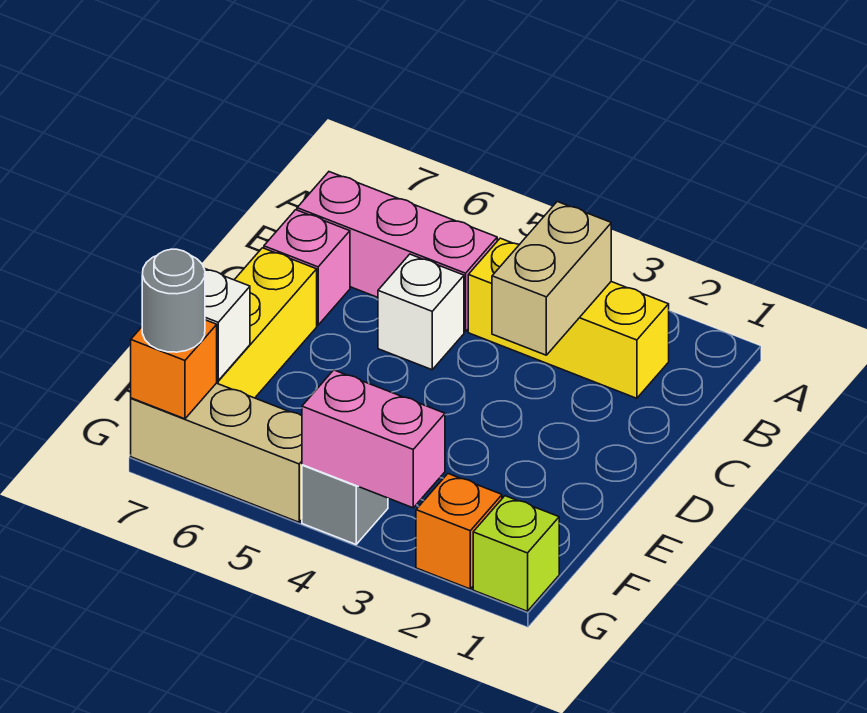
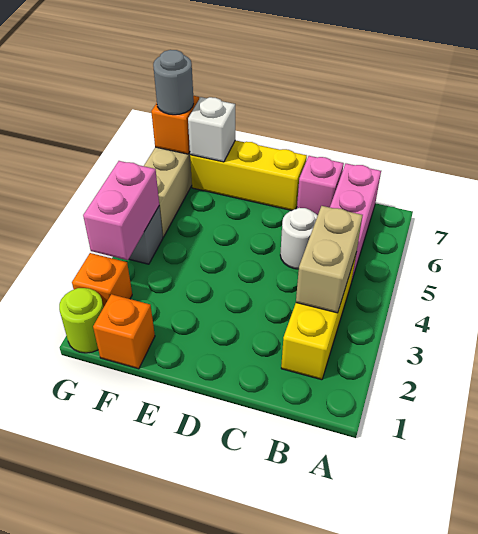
tan 1x2 brick [492,202,611,355] -> tan 1x2 brick turned to [296,206,363,313]
white 1x1 brick [378,254,464,370] -> white 1x1 round brick [280,208,318,269]
none -> orange 1x1 brick [93,294,155,369]
lime 1x1 brick [473,496,559,611] -> lime 1x1 round brick [59,288,104,353]

